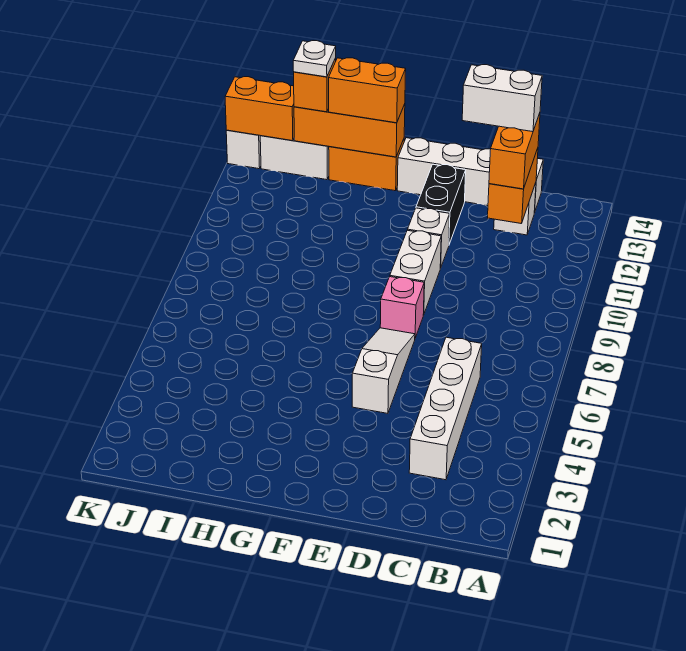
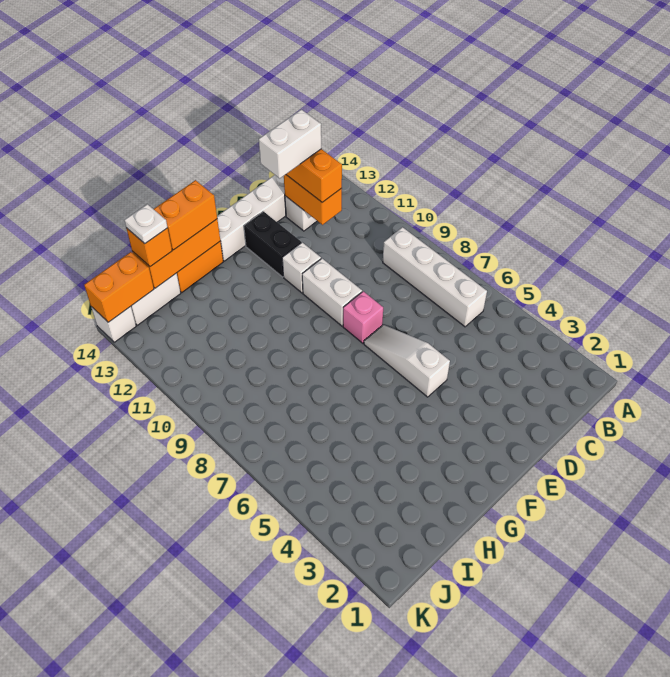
white 1x4 brick [409,337,482,480] -> white 1x4 brick moved to [383,227,487,327]

